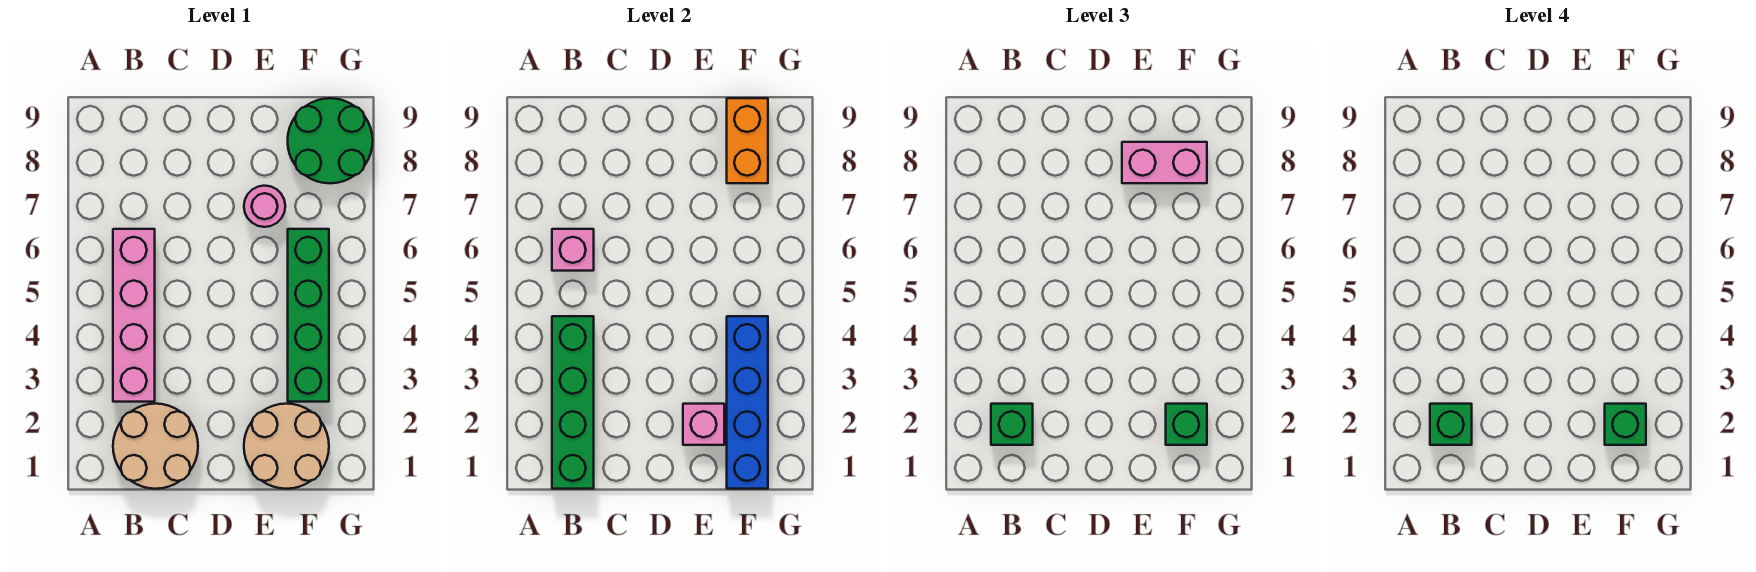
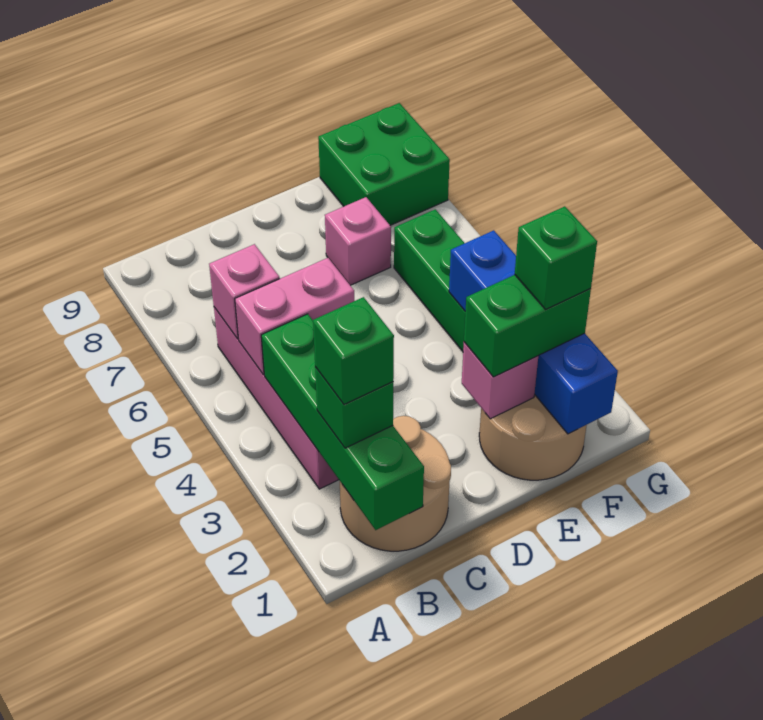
pink 1x1 round brick [244,186,285,227] -> pink 1x1 brick [325,197,391,285]
pink 1x2 brick [1122,142,1207,183] -> pink 1x2 brick moved to [235,258,355,375]
green 1x1 brick [1166,404,1207,445] -> green 1x2 brick [464,275,591,377]
green 2x2 round brick [288,98,373,183] -> green 2x2 brick [318,103,450,225]
orange 1x2 brick [727,98,768,183] -> none

